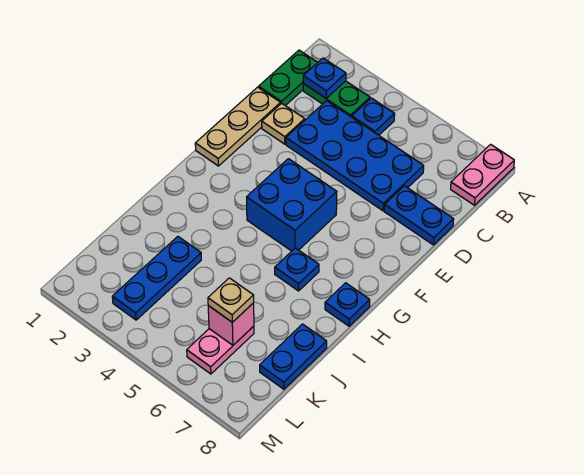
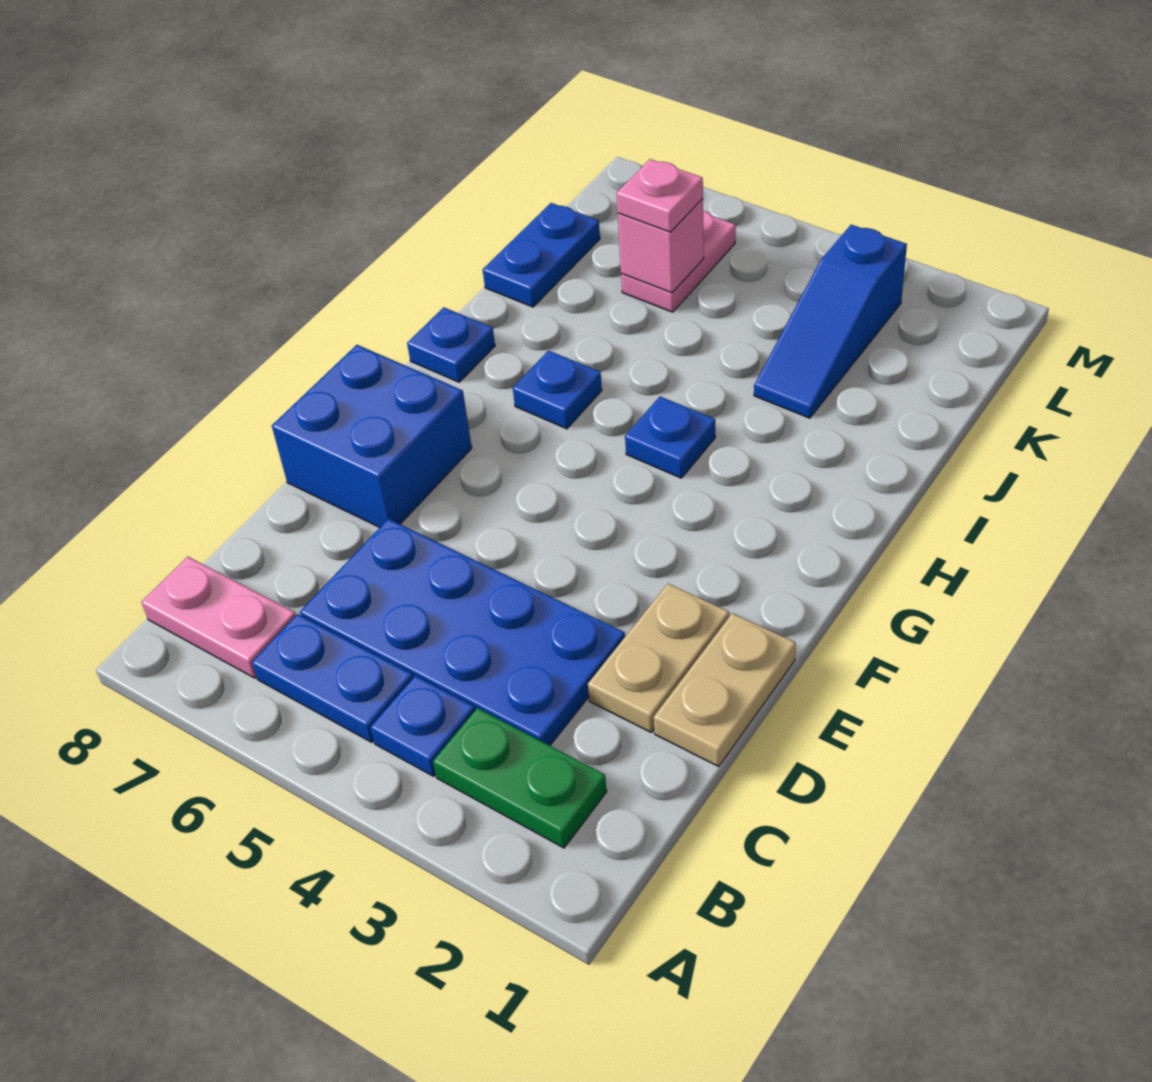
pink 1x2 plate [451,144,514,205] -> pink 1x2 plate turned to [141,557,296,678]
green 1x2 plate [259,50,318,106] -> none
blue 1x1 plate [303,58,346,98] -> blue 1x1 plate moved to [625,397,715,478]
tan 1x3 plate [195,87,281,166] -> tan 1x2 plate [654,613,796,766]
tan 1x1 plate [262,103,305,144] -> tan 1x2 plate [588,584,729,732]
blue 1x2 plate [384,186,454,245] -> blue 1x2 plate moved to [252,614,413,742]
blue 2x2 brick [247,159,337,251] -> blue 2x2 brick moved to [272,345,472,527]
blue 1x3 plate [112,237,201,320] -> blue 1x3 slope [754,225,907,418]
tan 1x1 plate [208,278,254,322] -> pink 1x1 plate [617,159,703,232]

